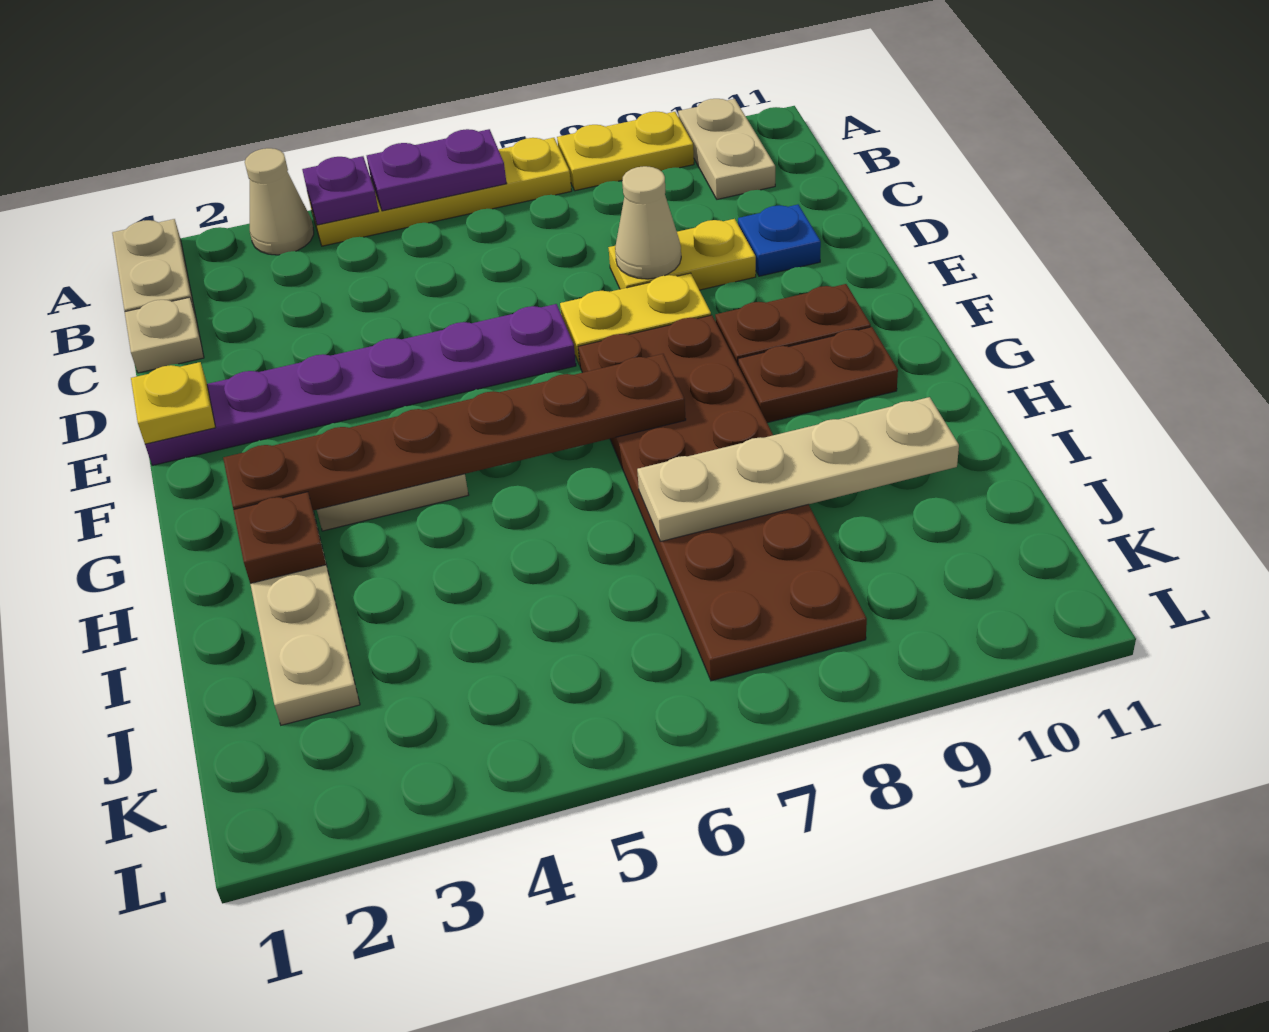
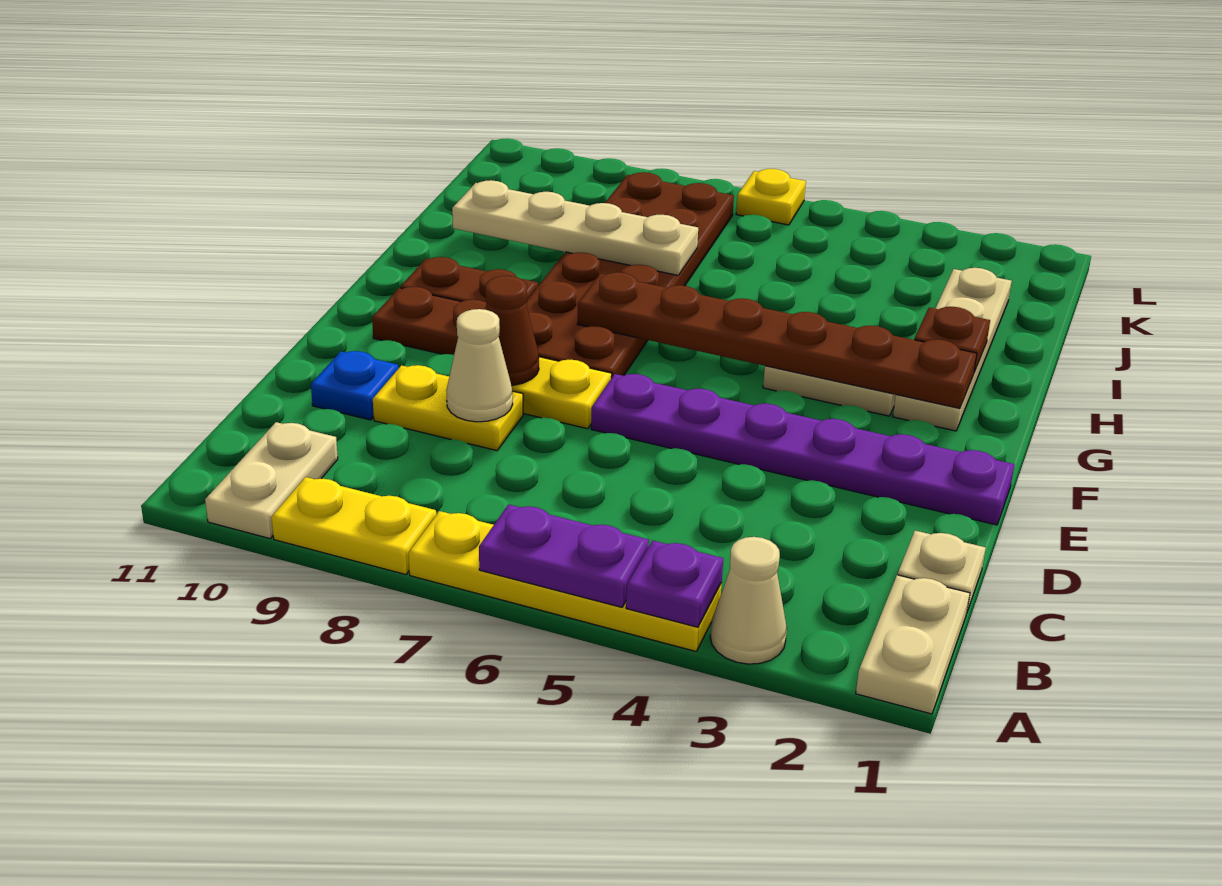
yellow 1x1 plate [131,362,216,444] -> yellow 1x1 plate moved to [736,169,806,225]
none -> brown 1x1 cone [485,276,539,385]

